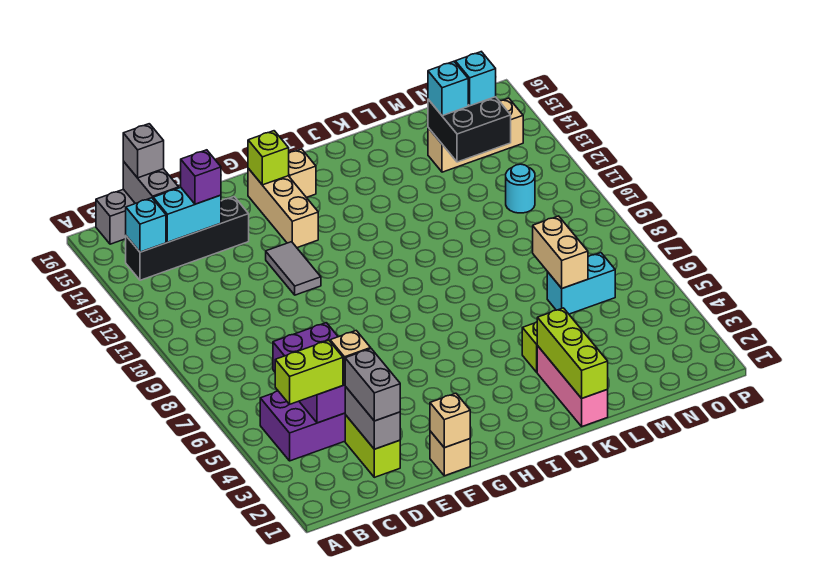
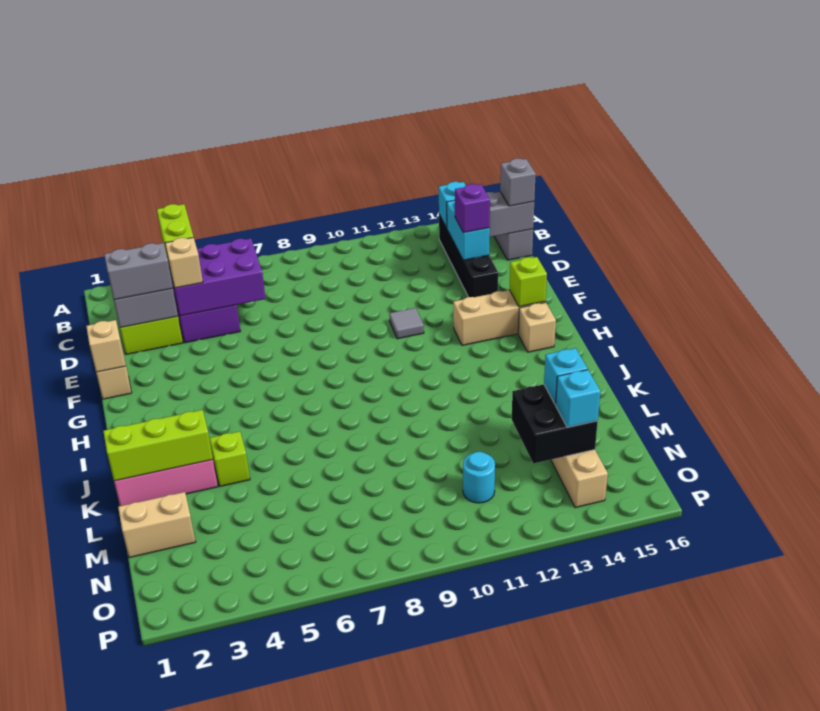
grey 1x2 tile [266,242,321,295] -> grey 1x1 tile [389,308,424,339]
cyan 1x2 brick [547,253,615,314] -> none
tan 1x2 brick [533,216,588,288] -> tan 1x2 brick moved to [118,492,196,558]

